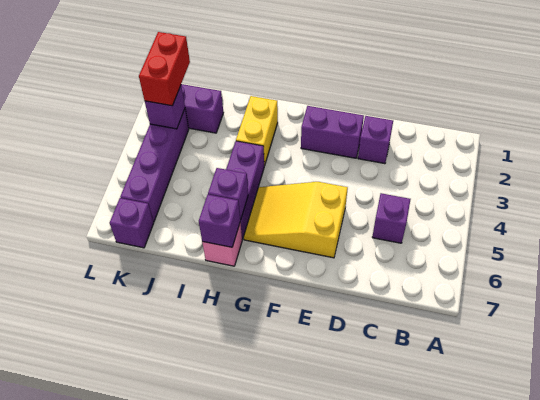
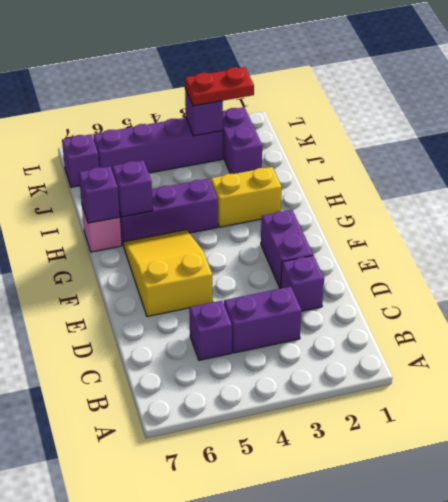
none -> purple 1x2 brick [224,287,302,353]
red 1x2 brick [139,32,190,106] -> red 1x2 plate [185,67,254,106]

